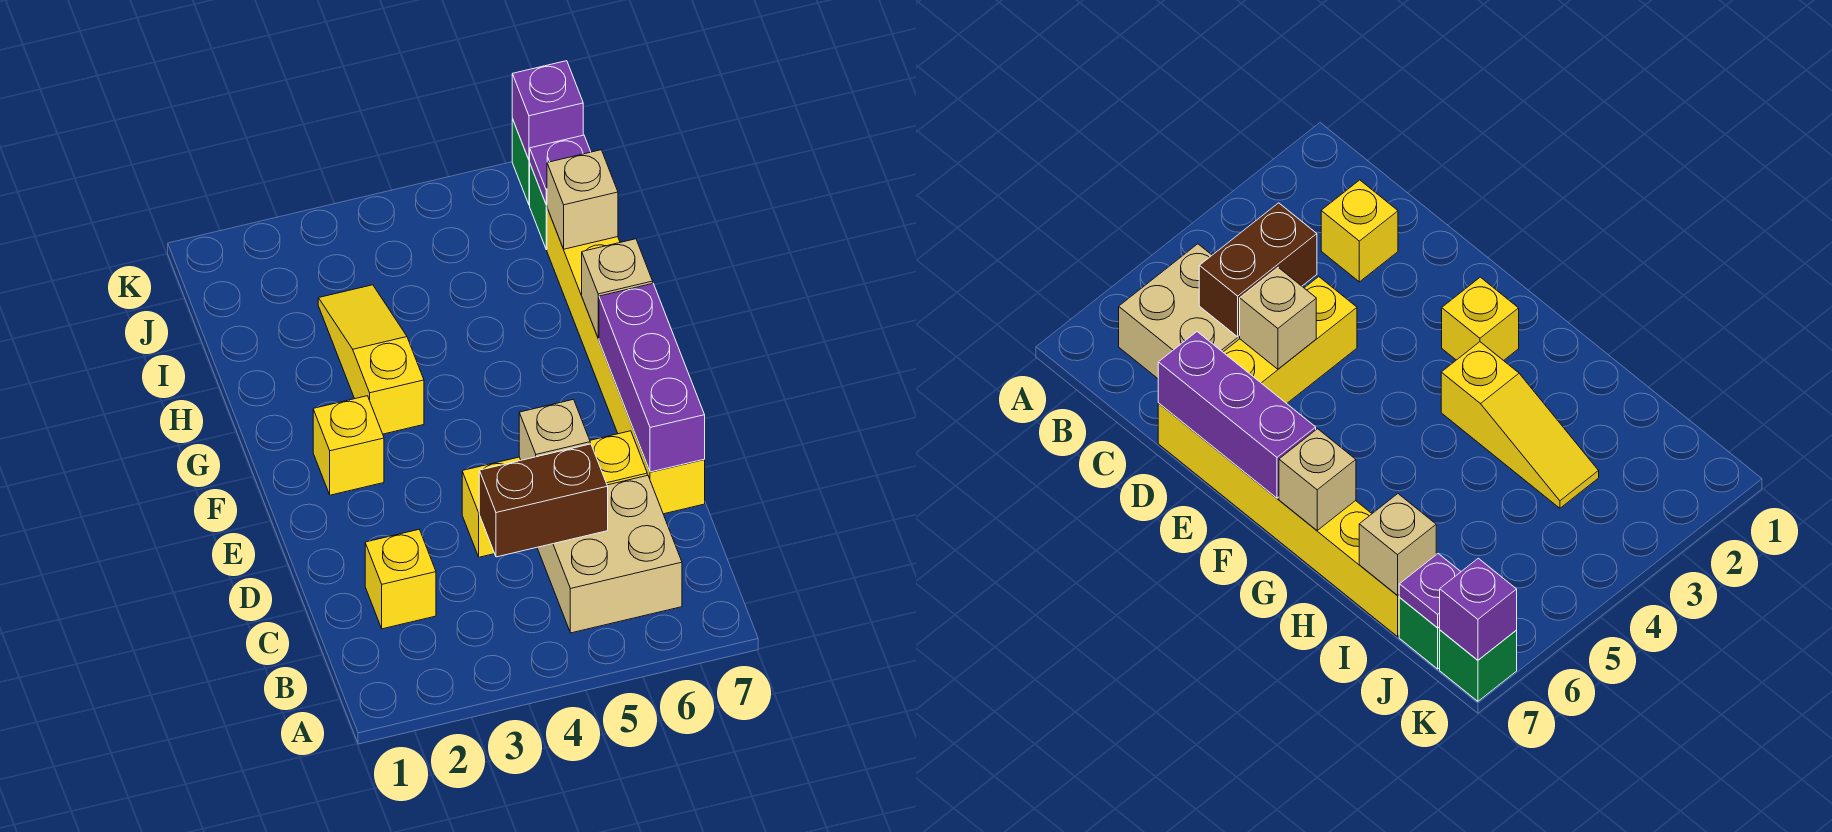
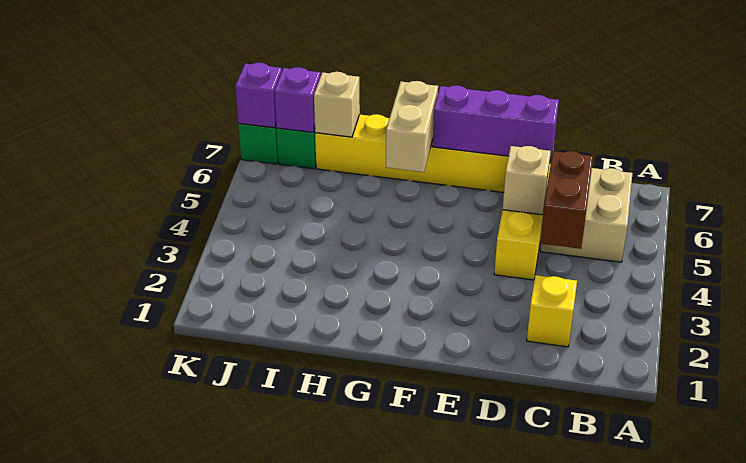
yellow 1x1 brick [313,396,384,495] -> none
yellow 1x3 slope [318,285,424,434] -> none
tan 1x1 brick [582,239,653,338] -> tan 1x2 brick [386,81,438,172]
purple 1x1 plate [529,135,591,205] -> purple 1x1 brick [274,67,320,132]

